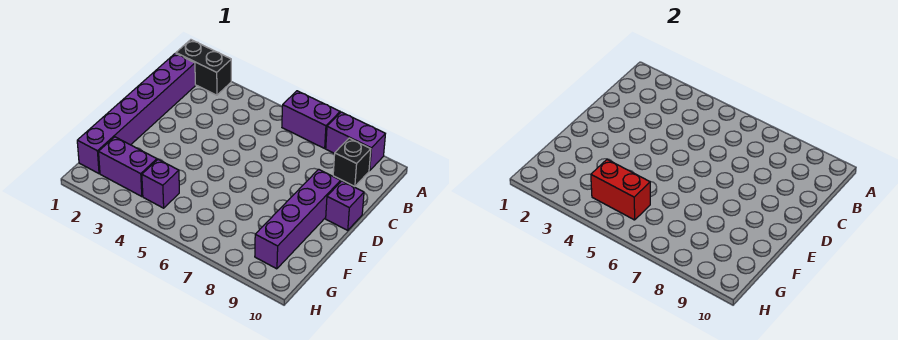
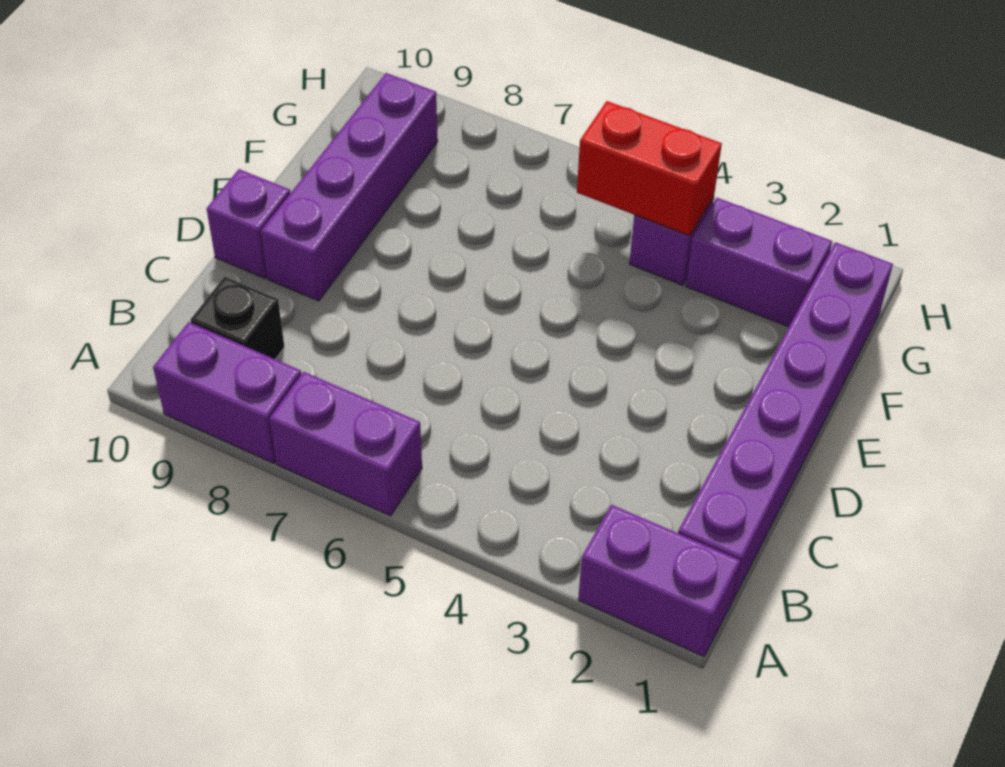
black 1x2 brick [176,40,231,95] -> purple 1x2 brick [578,505,740,657]

